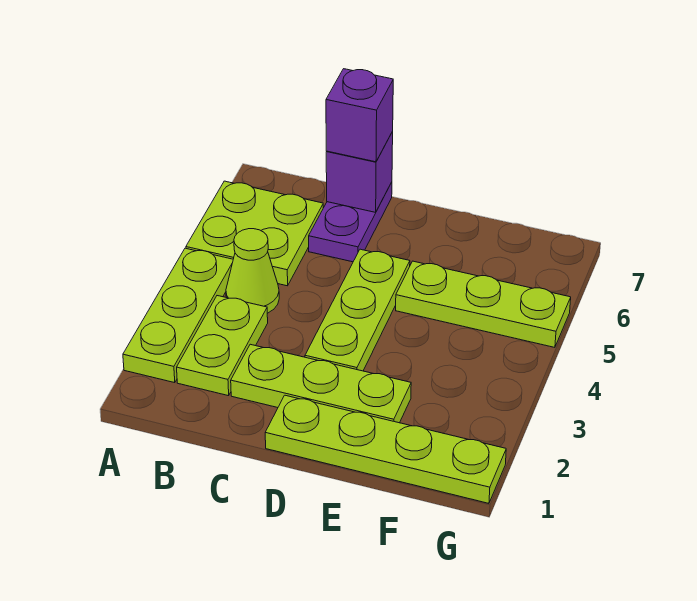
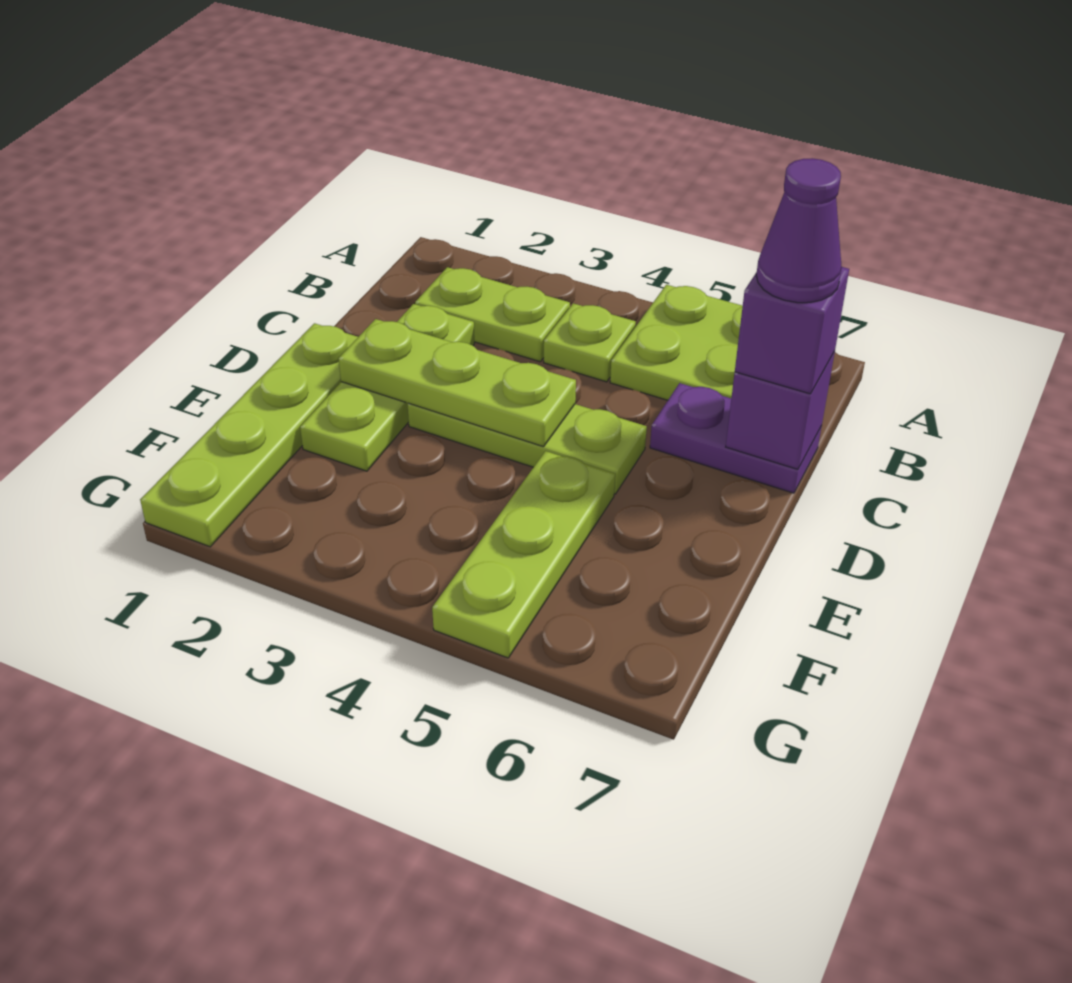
lime 1x3 plate [123,248,233,383] -> lime 1x3 plate moved to [338,319,576,447]
lime 1x1 cone [226,229,279,313] -> lime 1x1 plate [544,303,636,382]
none -> purple 1x1 cone [756,158,842,303]

